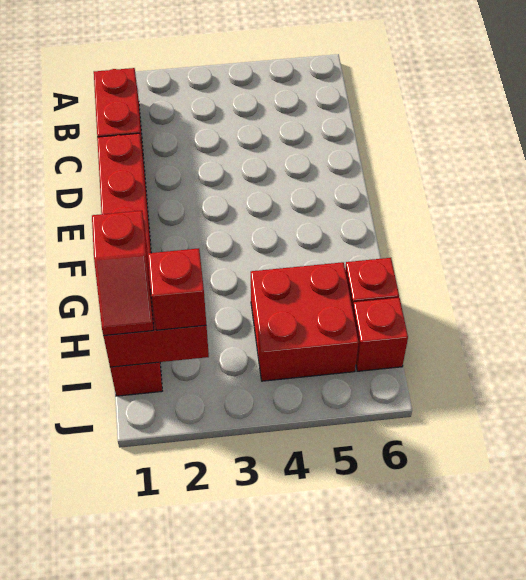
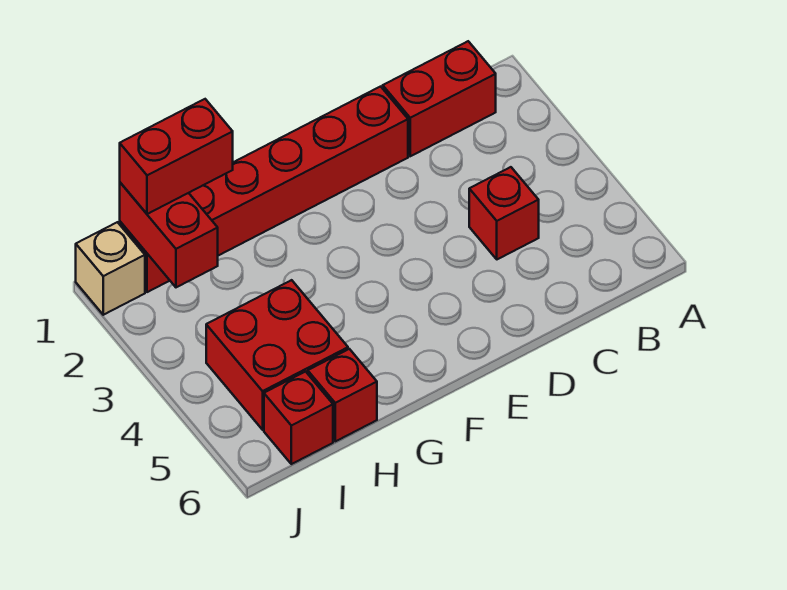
red 1x2 slope [92,211,154,336] -> red 1x2 brick [120,99,233,214]
red 1x1 brick [148,248,206,330] -> red 1x1 brick moved to [469,167,539,259]
none -> tan 1x1 brick [76,222,145,315]

